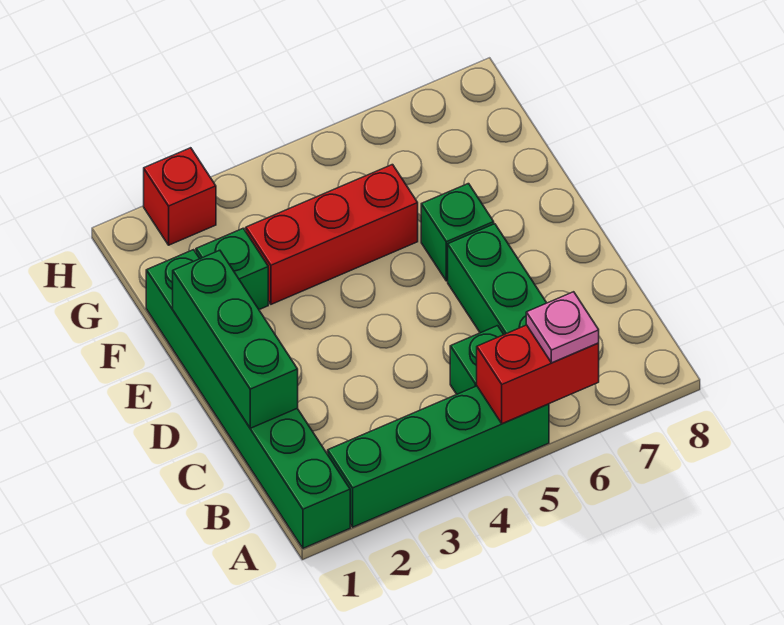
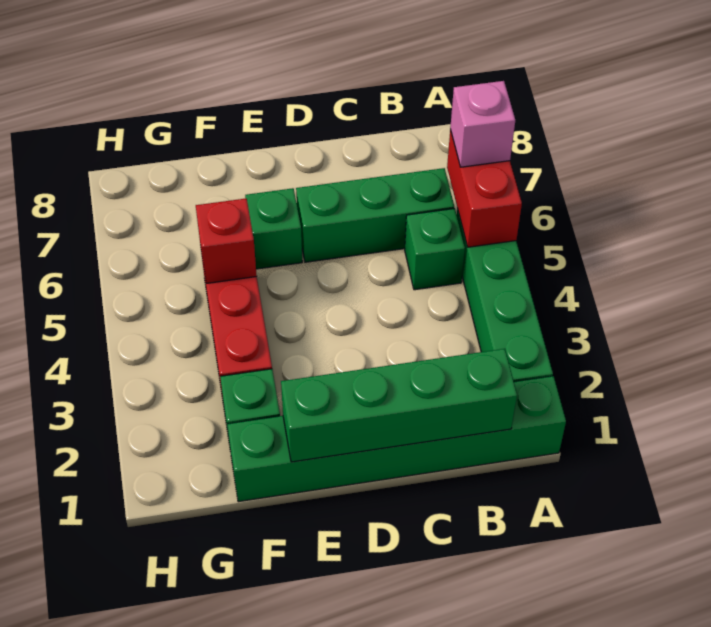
pink 1x1 plate [526,292,599,363] -> pink 1x1 brick [450,81,515,167]
green 1x3 brick [173,250,298,428] -> green 1x4 brick [281,349,517,462]
red 1x1 brick [144,148,216,245] -> red 1x1 brick moved to [196,198,257,283]

